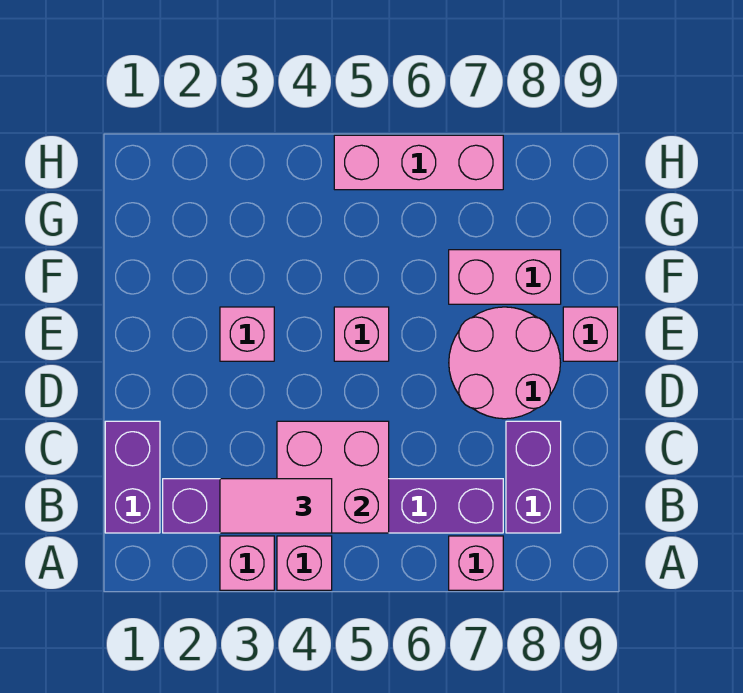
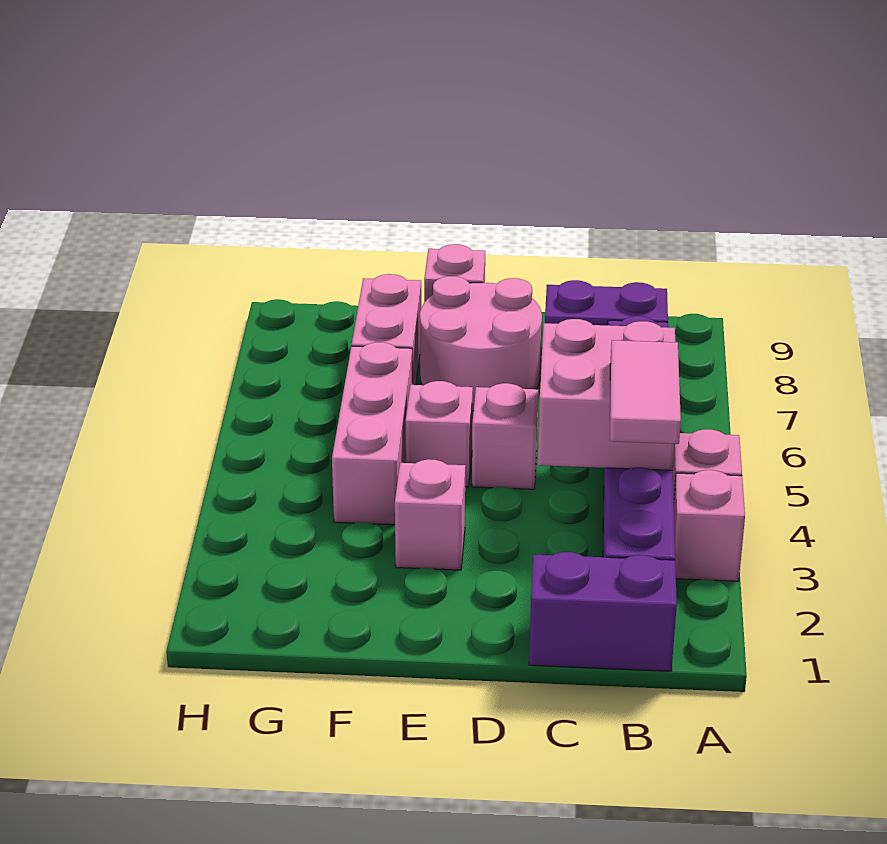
pink 1x1 brick [449,536,503,590] -> pink 1x1 brick moved to [472,383,538,489]
pink 1x3 brick [334,135,503,190] -> pink 1x3 brick moved to [332,342,412,525]

